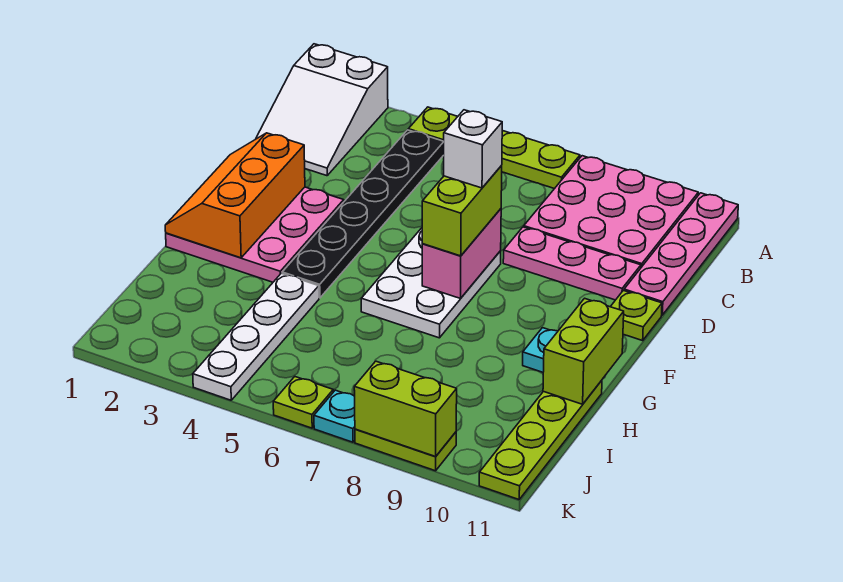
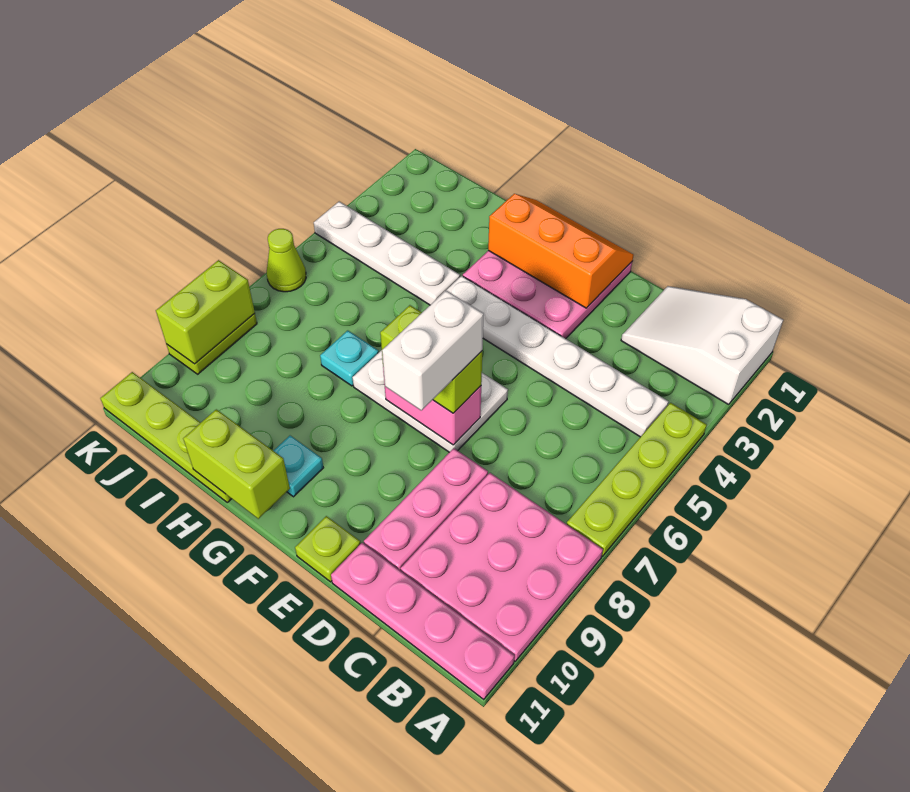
black 1x6 plate [282,130,444,298] -> white 1x6 plate [439,276,669,437]
white 1x1 brick [444,110,502,188] -> white 1x2 brick [382,290,484,410]
lime 1x1 plate [273,377,333,428] -> lime 1x1 cone [267,229,306,292]
cyan 1x1 plate [314,390,355,442] -> cyan 1x1 plate moved to [320,331,379,386]

